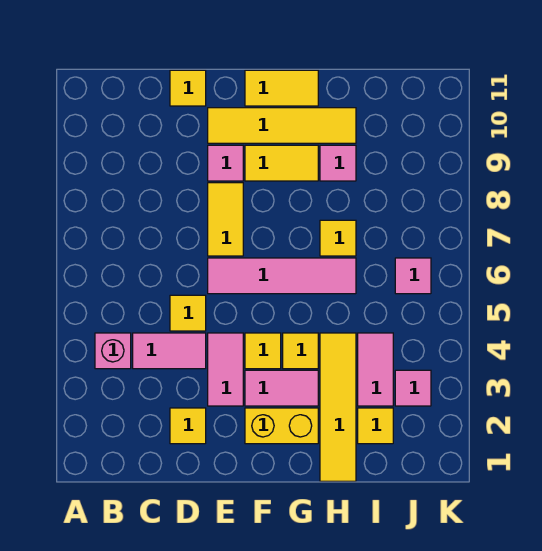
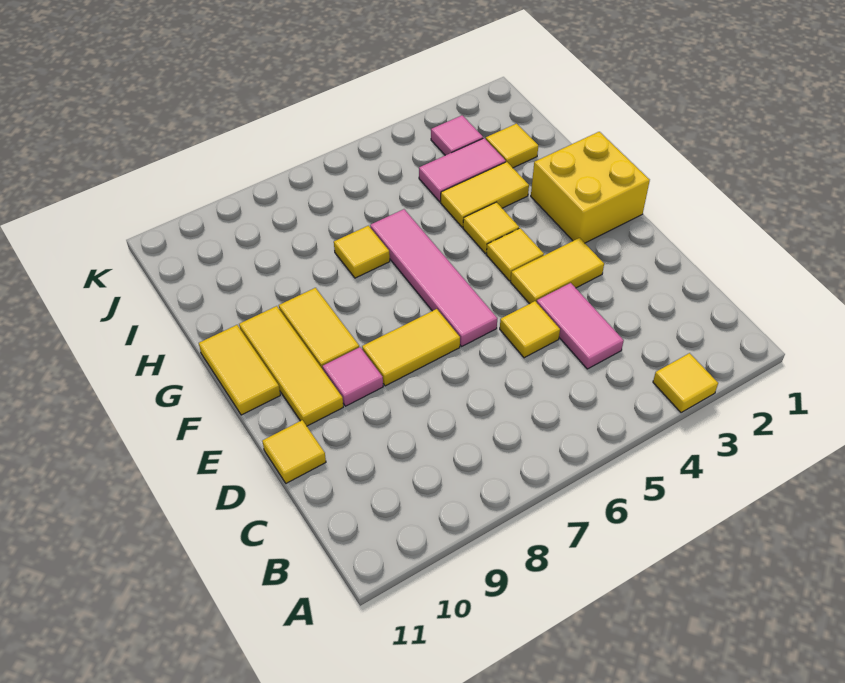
pink 1x1 brick [95,333,131,369] -> none
yellow 1x1 tile [170,408,206,444] -> yellow 1x1 tile moved to [653,353,718,413]
pink 1x2 tile [208,333,243,406] -> yellow 1x2 tile [511,238,604,304]
yellow 1x4 tile [208,108,356,143] -> yellow 1x3 tile [239,306,343,426]
yellow 1x2 brick [245,408,318,444] -> yellow 2x2 brick [531,132,650,243]
pink 1x2 tile [245,370,318,406] -> none
yellow 1x4 tile [320,333,356,481] -> yellow 1x2 tile [441,162,529,227]
pink 1x1 tile [320,145,356,181] -> none
pink 1x1 tile [395,258,431,294] -> none

